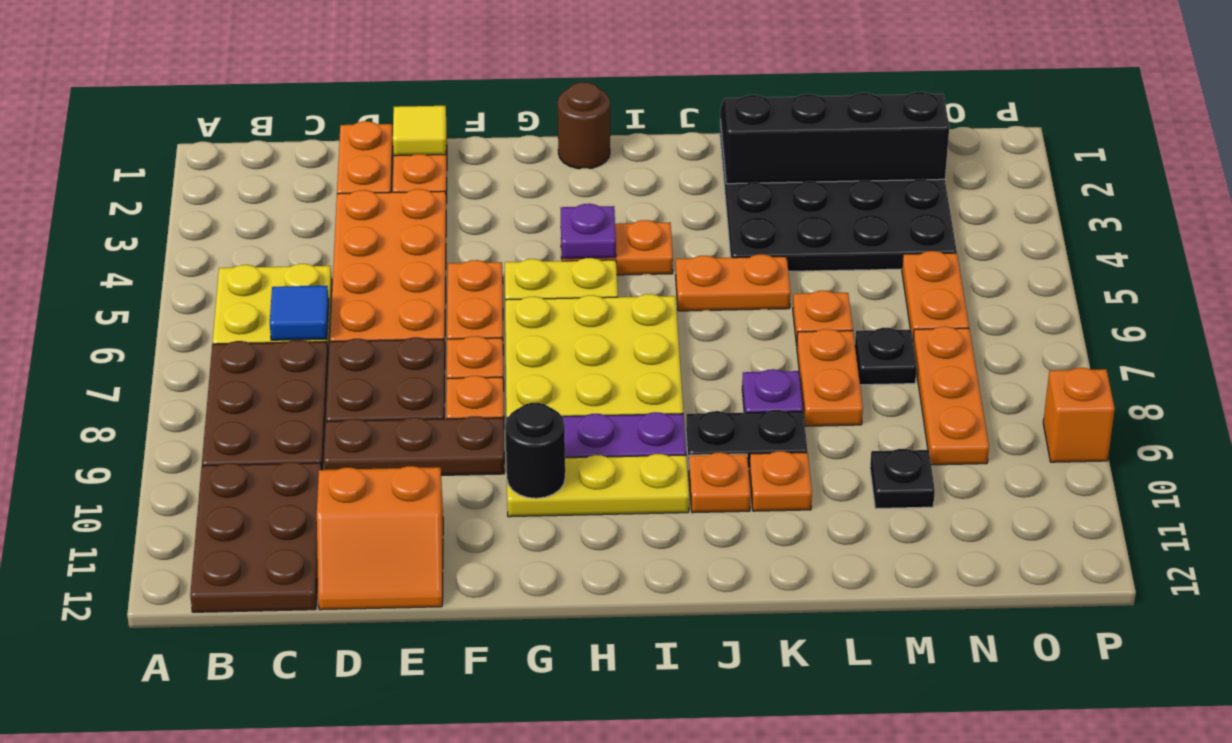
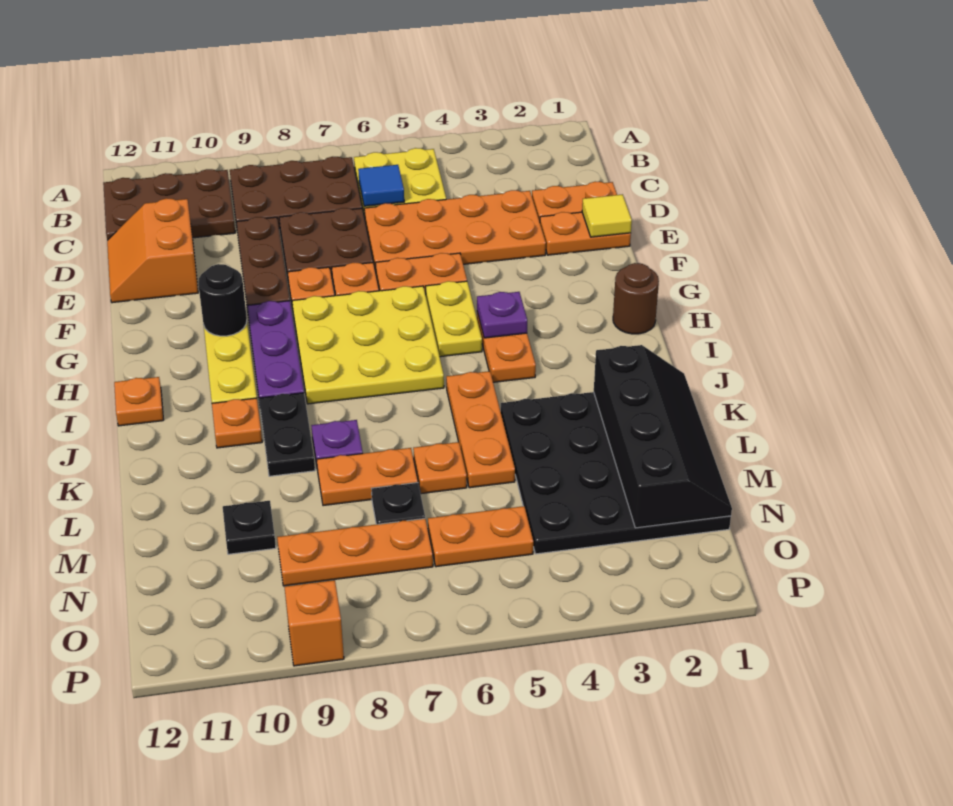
orange 1x2 plate [675,254,791,311] -> orange 1x3 plate [446,371,515,488]
orange 1x1 plate [749,451,812,511] -> orange 1x1 plate moved to [114,377,163,426]

